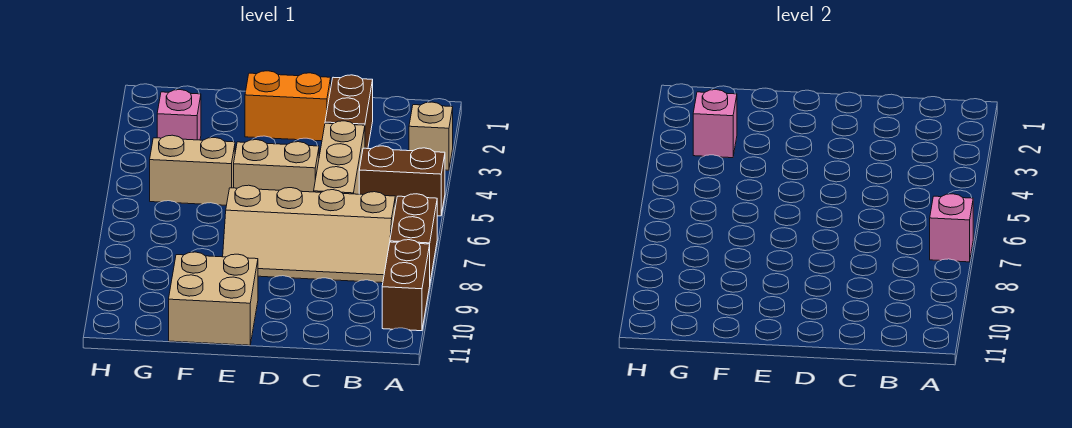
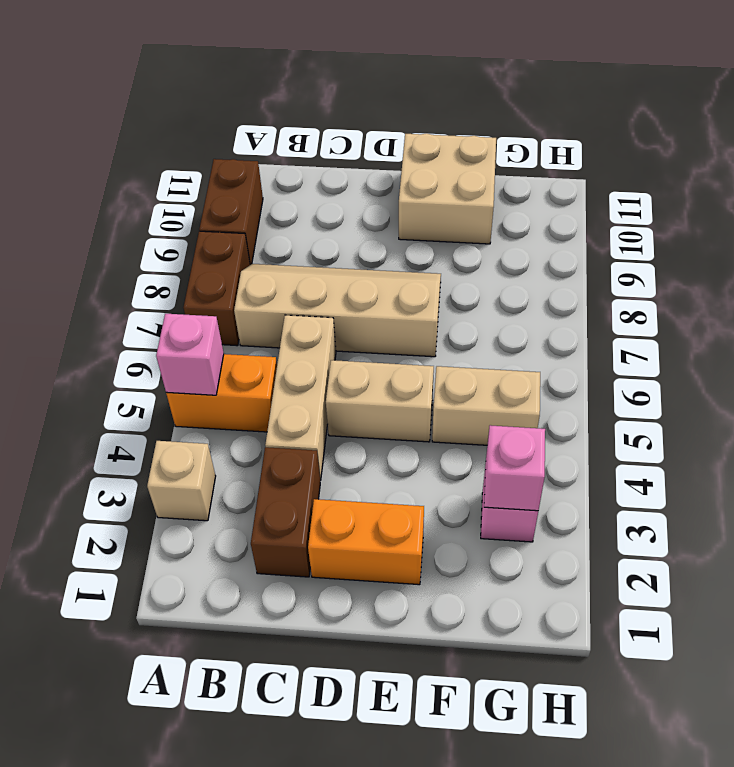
brown 1x2 brick [359,146,445,216] -> orange 1x2 brick [166,354,277,432]
pink 1x1 brick [930,194,973,262] -> pink 1x1 brick moved to [156,314,224,395]

